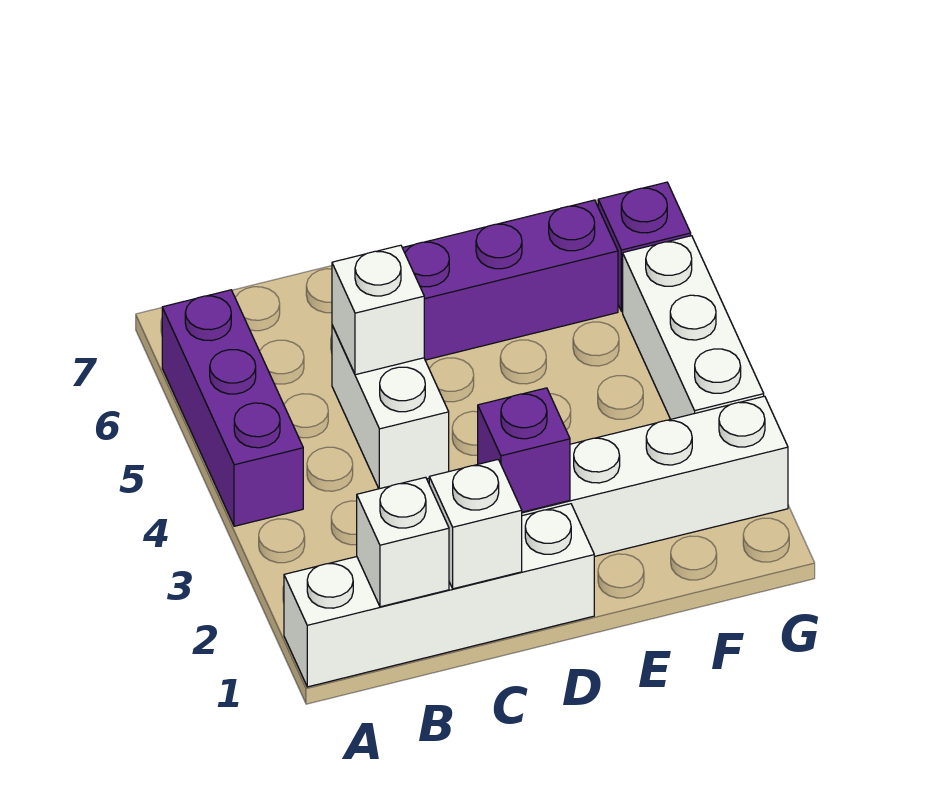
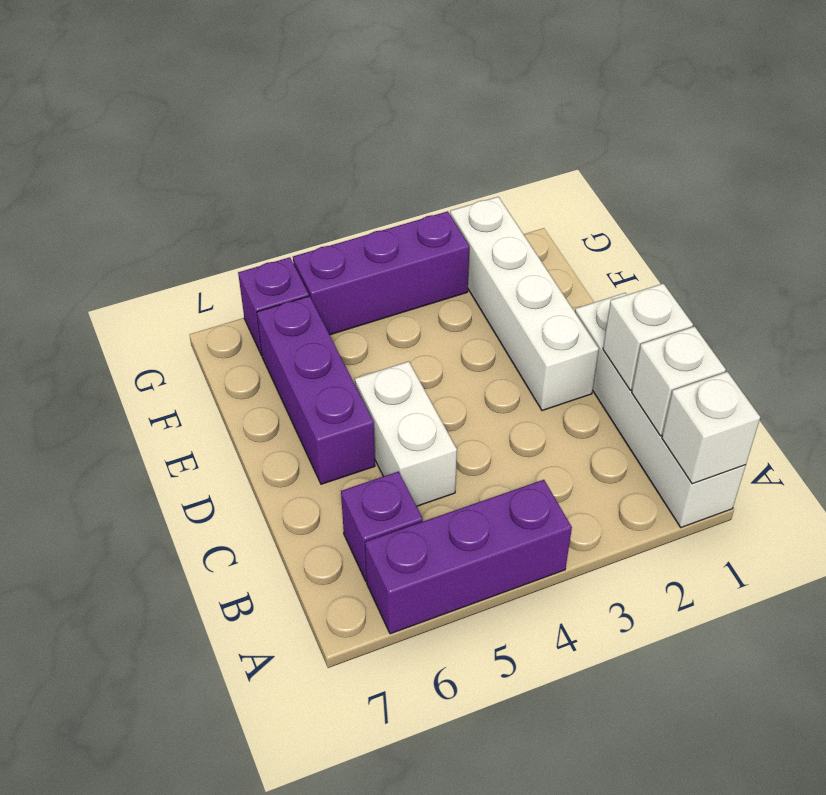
white 1x2 brick [332,325,449,489] -> white 1x2 brick turned to [355,361,457,506]
white 1x1 brick [332,245,424,375] -> white 1x1 brick moved to [662,372,760,484]
purple 1x1 brick [478,388,570,512] -> purple 1x1 brick moved to [341,472,423,581]
white 1x3 brick [623,236,764,419] -> purple 1x3 brick [293,211,469,335]

